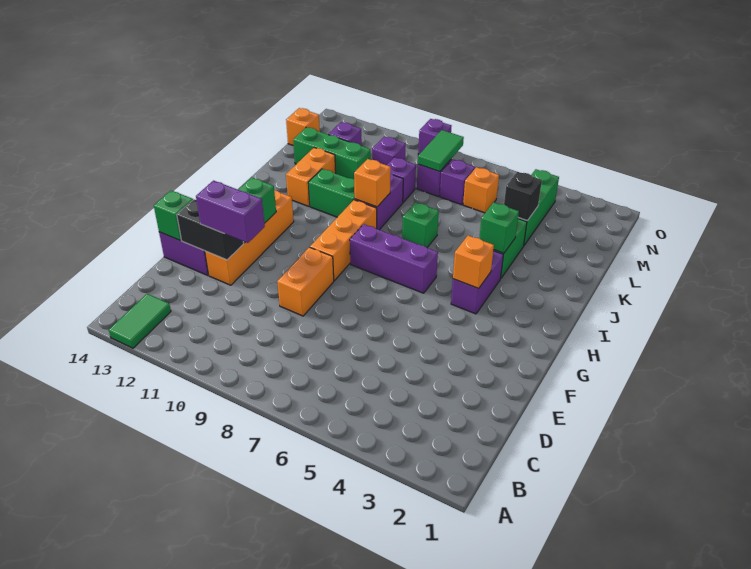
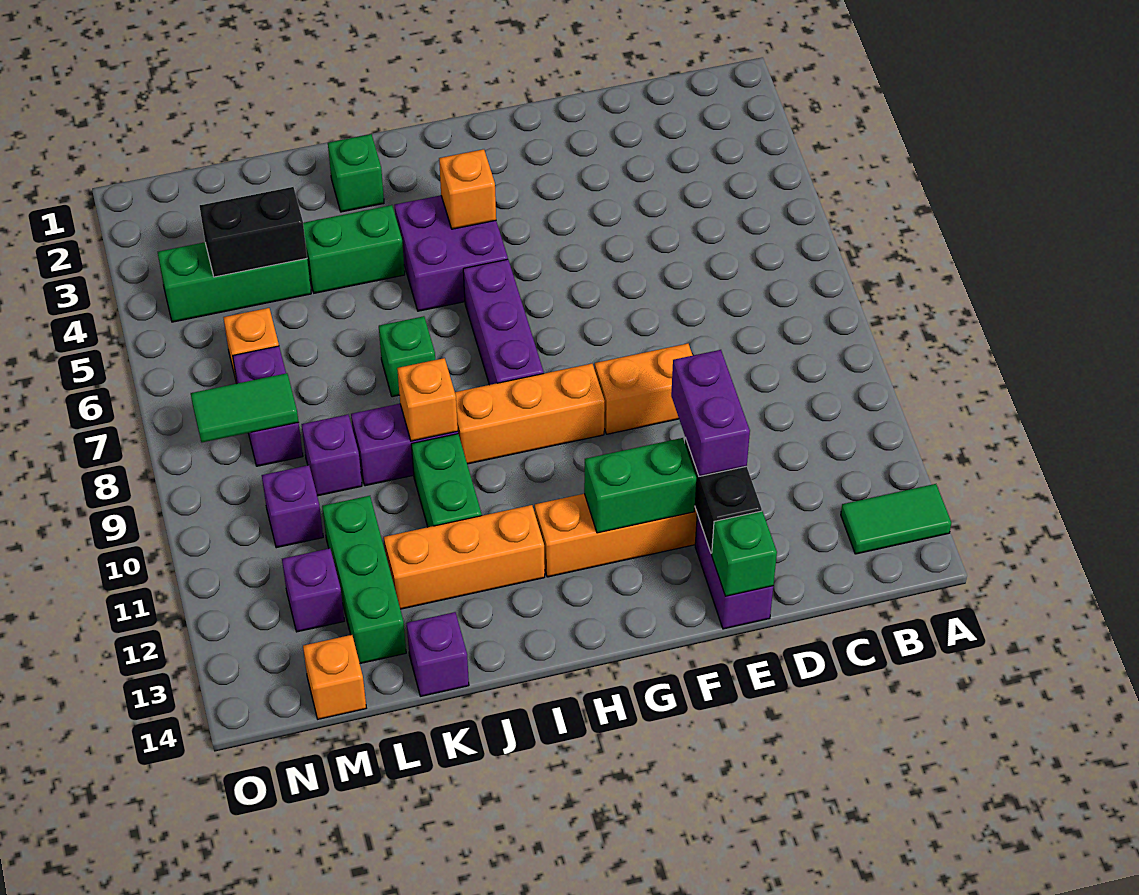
purple 1x2 brick [451,251,503,314] -> purple 2x2 brick [395,195,508,311]
green 1x1 brick [479,202,519,253] -> green 1x1 brick moved to [328,134,384,212]
orange 1x2 brick [286,148,336,206] -> orange 1x3 brick [384,505,545,609]
black 1x1 brick [504,172,542,221] -> black 1x2 brick [200,187,307,277]
purple 1x1 brick [418,119,452,155] -> purple 1x1 brick moved to [407,612,469,696]

